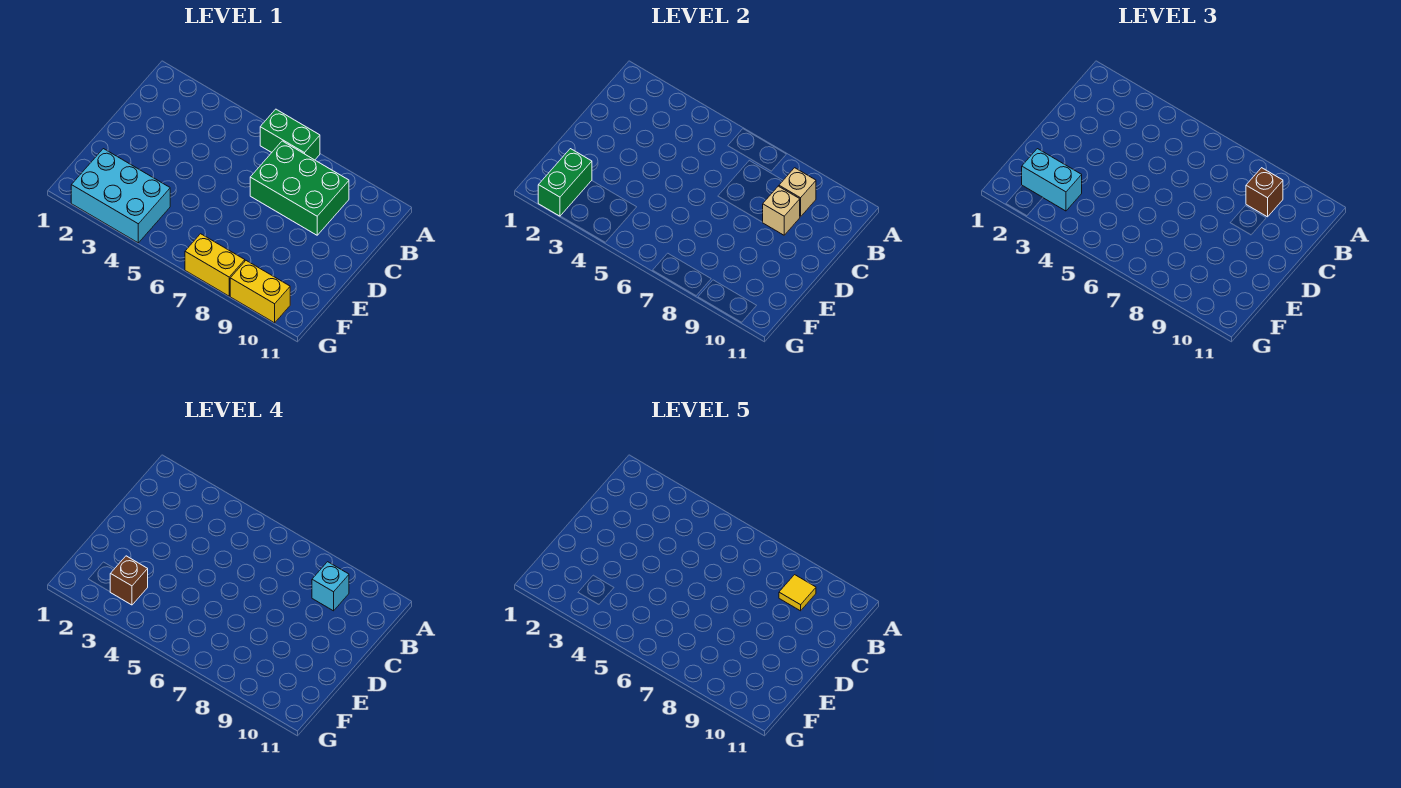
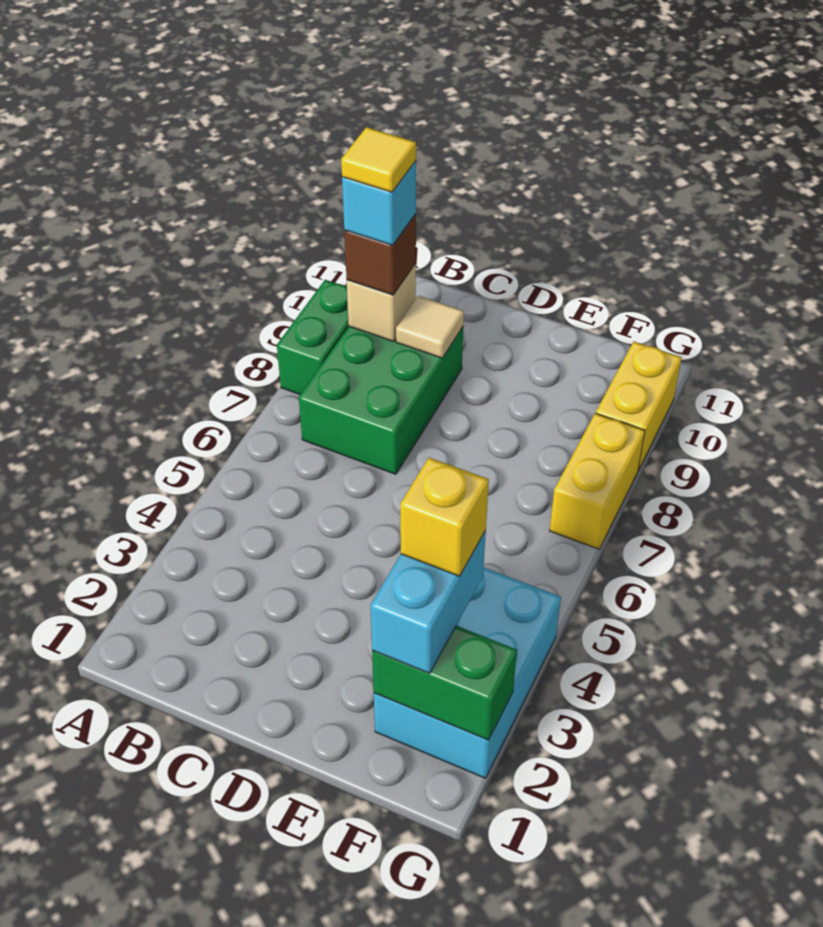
green 1x2 brick [260,109,320,160] -> green 1x2 brick moved to [277,280,349,395]
tan 1x1 brick [763,186,800,235] -> tan 1x1 tile [396,296,464,358]
brown 1x1 brick [110,556,148,605] -> yellow 1x1 brick [400,458,489,576]

